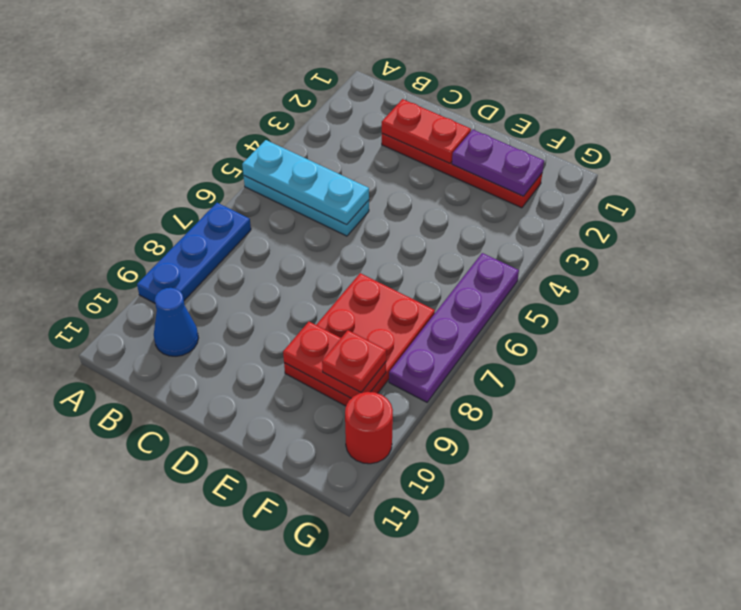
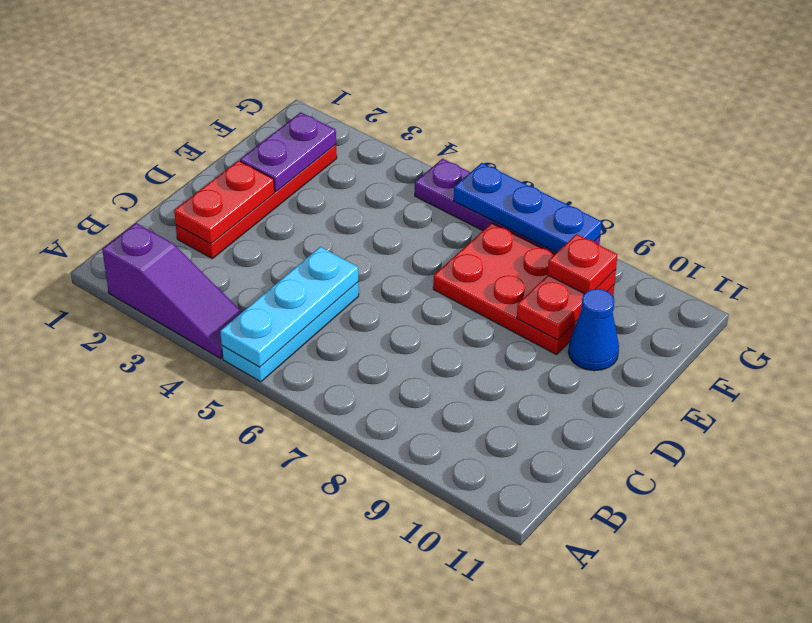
none -> purple 1x3 slope [102,223,242,359]
blue 1x3 plate [137,203,251,303] -> blue 1x3 plate moved to [454,163,602,253]
blue 1x1 cone [154,288,198,356] -> blue 1x1 cone moved to [568,289,619,371]
red 1x1 round brick [345,392,393,464] -> none

